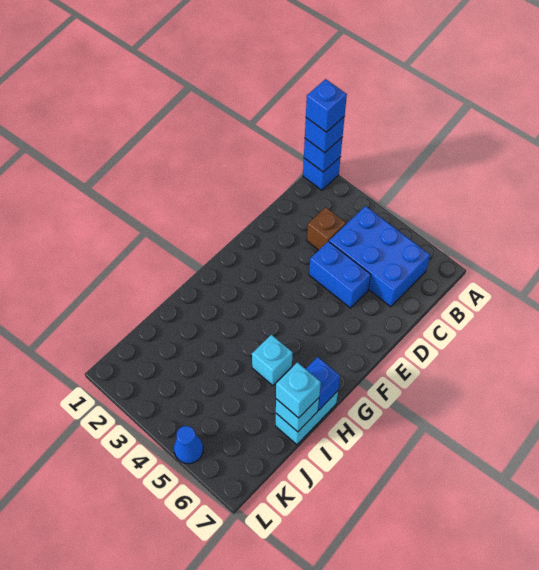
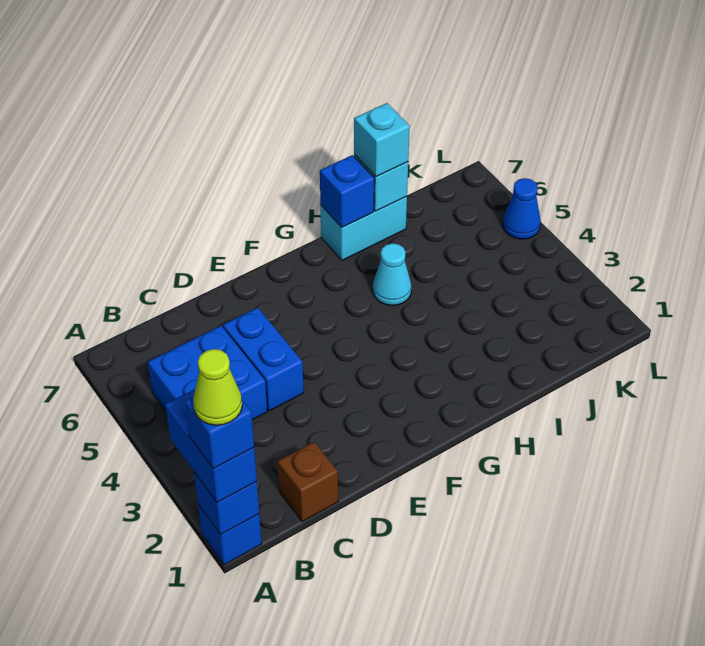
blue 1x1 brick [305,116,345,153] -> blue 1x2 brick [165,389,257,503]
none -> lime 1x1 cone [193,349,242,425]
blue 2x3 brick [329,206,430,307] -> blue 2x2 brick [148,326,267,420]
brown 1x1 brick [307,207,346,250] -> brown 1x1 brick moved to [277,442,338,522]
cyan 1x1 brick [252,335,293,386] -> cyan 1x1 cone [373,243,412,306]

